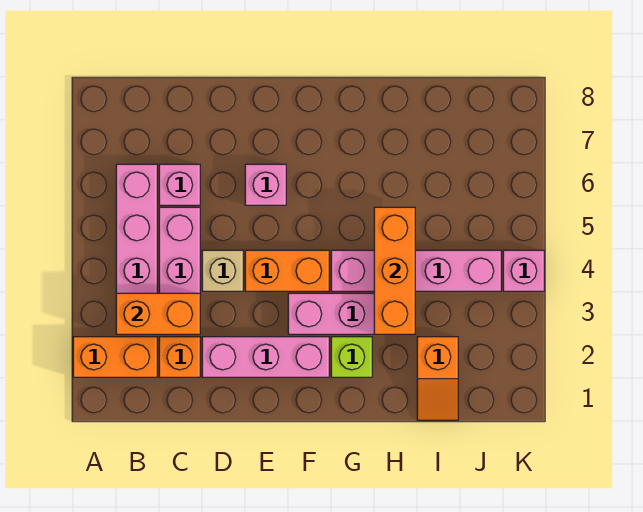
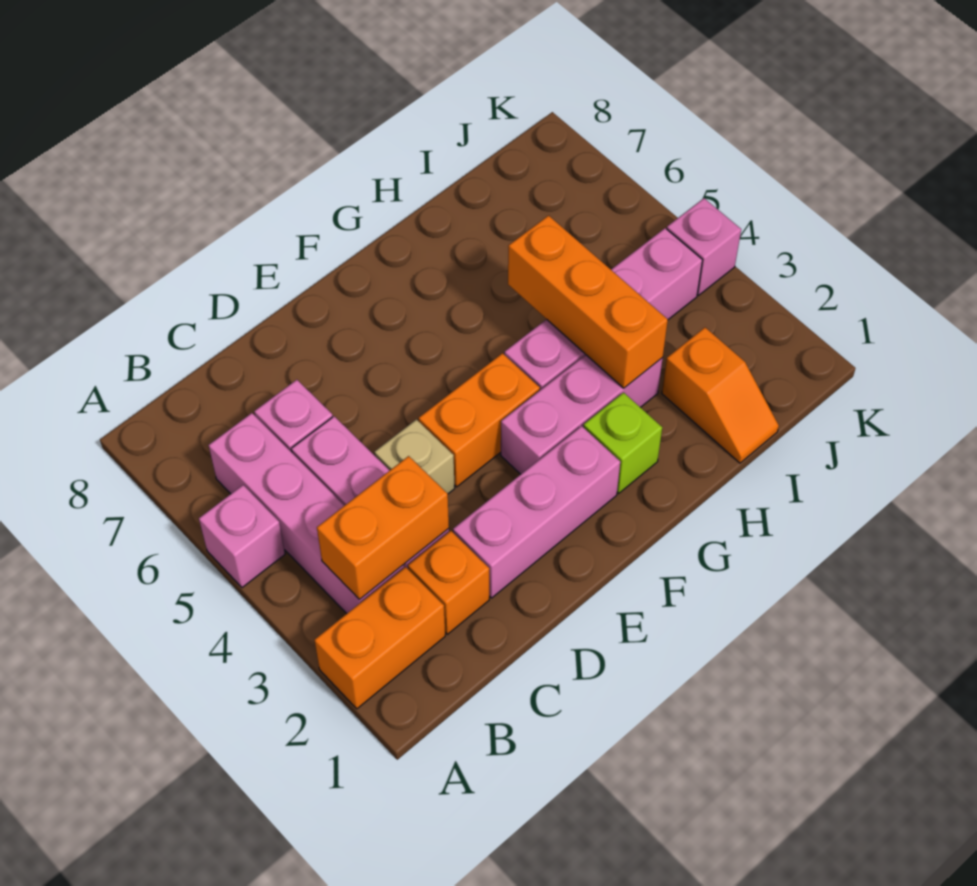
pink 1x1 brick [245,164,286,205] -> pink 1x1 brick moved to [199,485,285,588]

